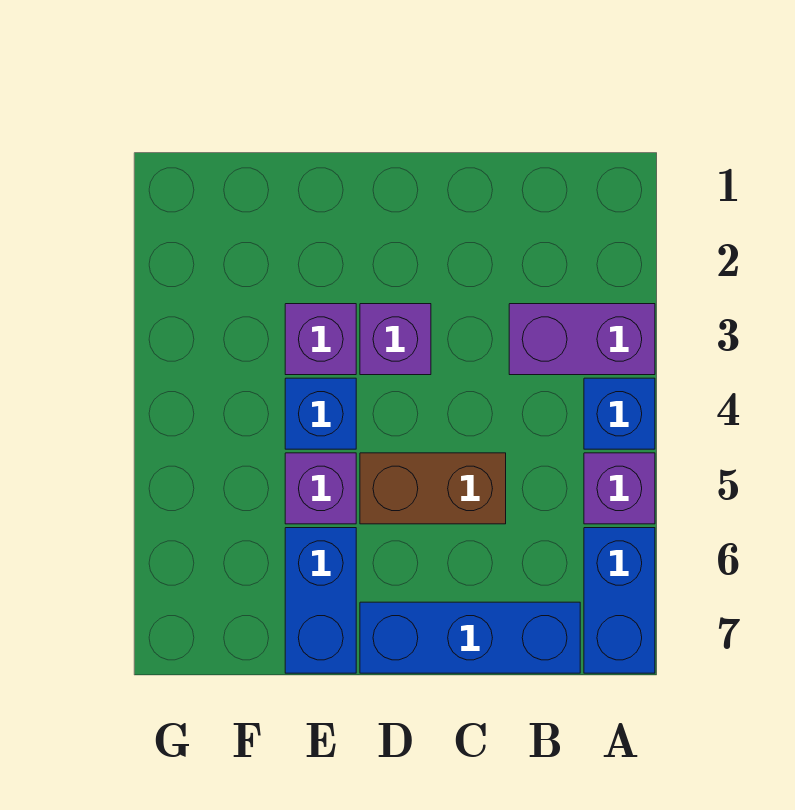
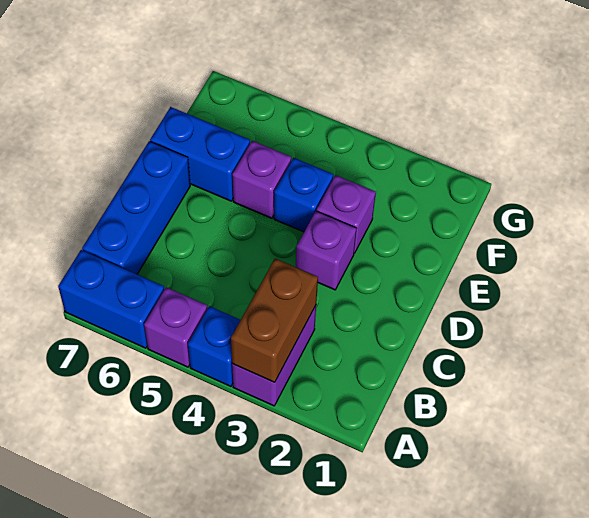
brown 1x2 brick [360,453,506,524] -> brown 1x2 brick moved to [231,259,318,382]

